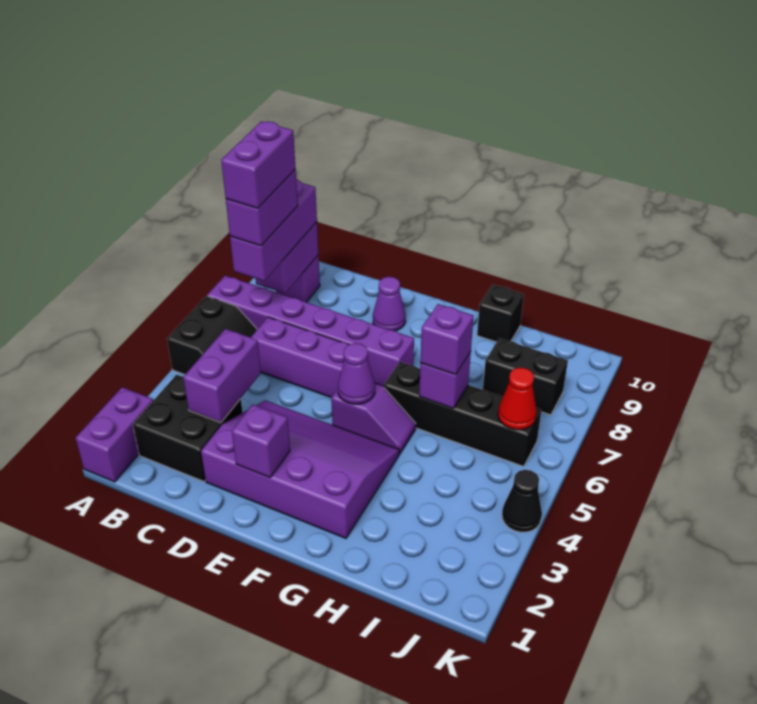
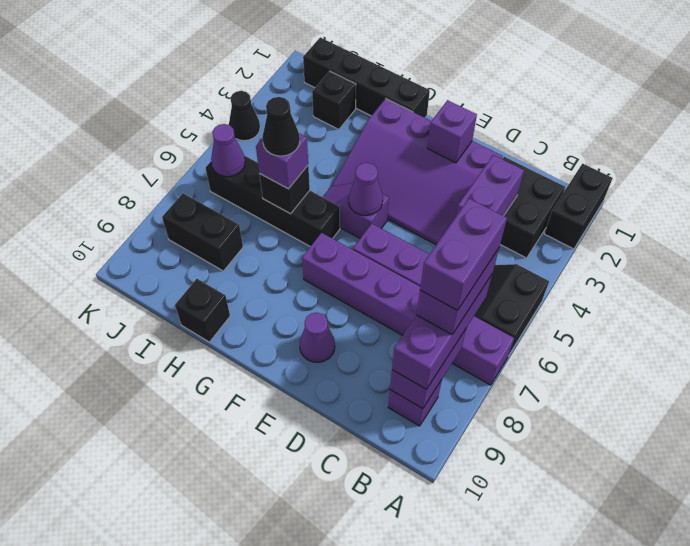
purple 1x2 brick [76,387,153,482] -> black 1x2 brick [544,164,613,249]
none -> black 1x4 brick [303,37,430,118]
purple 1x1 brick [419,352,471,409] -> black 1x1 brick [259,166,310,214]
none -> black 1x1 cone [262,97,300,156]
none -> black 1x1 brick [312,71,356,129]
red 1x1 cone [498,367,537,430] -> purple 1x1 cone [211,124,245,177]

